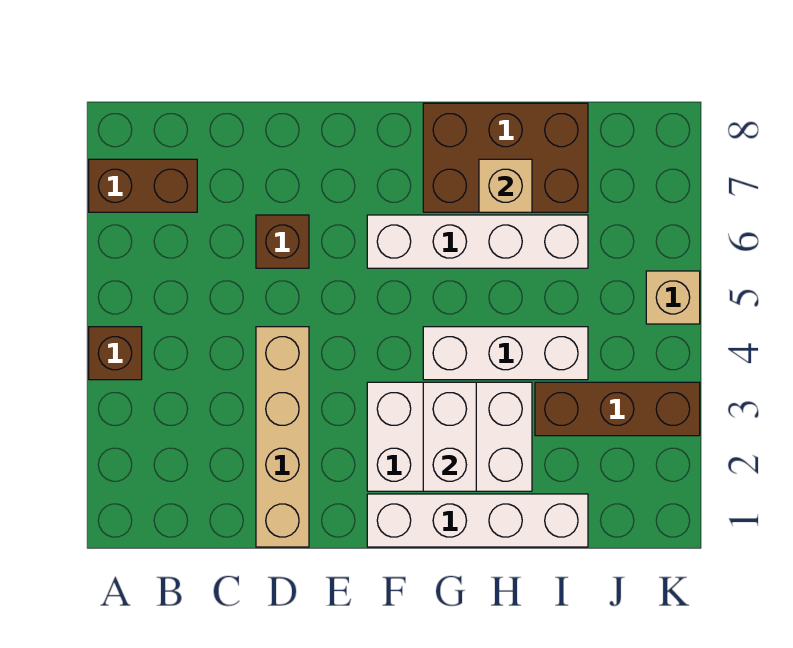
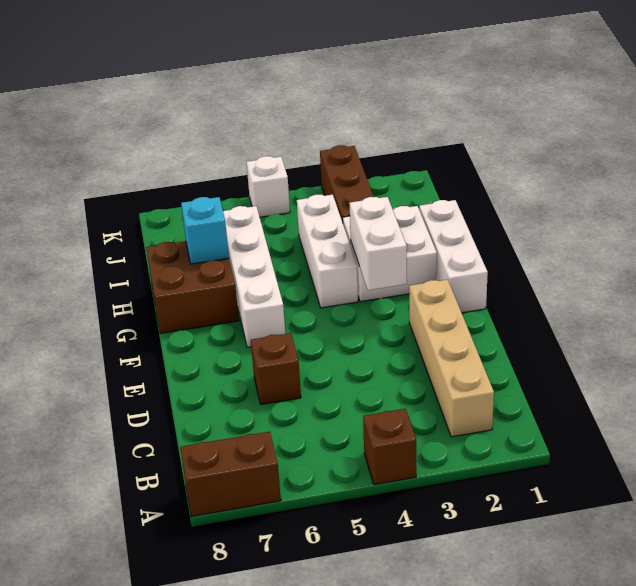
brown 1x2 brick [89,159,197,212] -> brown 1x2 brick turned to [180,432,281,517]
tan 1x4 brick [256,327,309,547] -> tan 1x4 brick turned to [409,279,494,437]
white 1x4 brick [367,494,588,547] -> white 1x3 brick [419,200,488,313]
white 2x3 brick [367,382,532,491] -> white 2x2 brick [343,206,437,302]
white 1x2 brick [423,382,476,491] -> white 1x2 brick turned to [350,197,407,290]
brown 2x3 brick [423,103,588,212] -> brown 2x2 brick [146,241,239,334]
tan 1x1 brick [479,159,532,212] -> cyan 1x1 brick [181,197,229,264]
tan 1x1 brick [646,271,700,324] -> white 1x1 brick [246,156,290,217]

